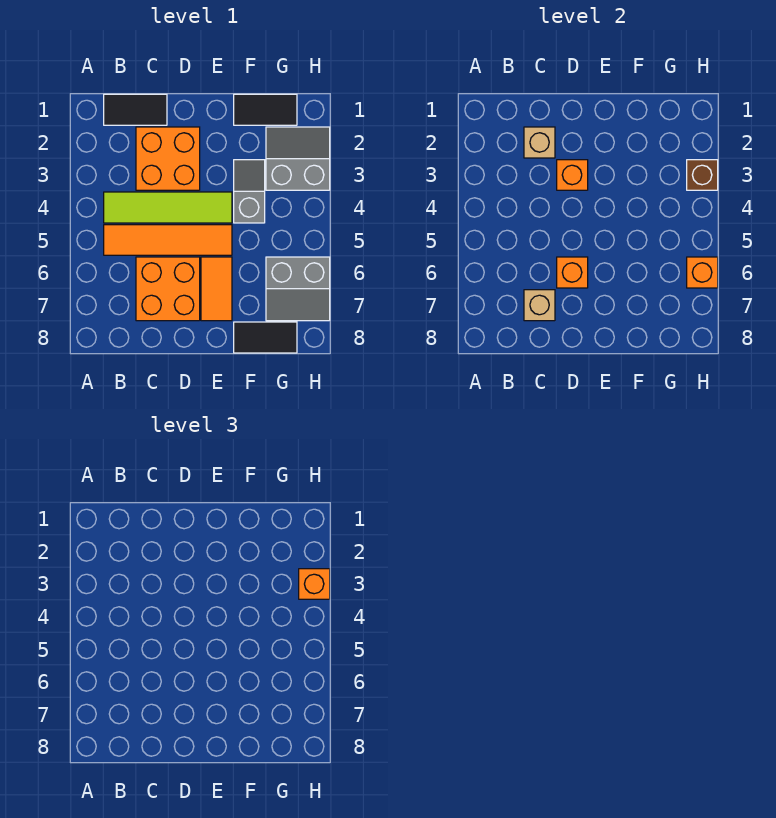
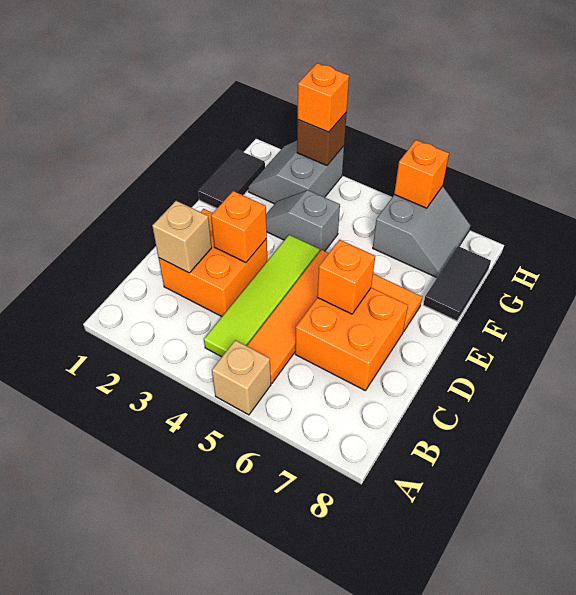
black 1x2 tile [104,94,167,125] -> none
tan 1x1 brick [524,290,555,321] -> tan 1x1 brick moved to [212,340,271,415]

